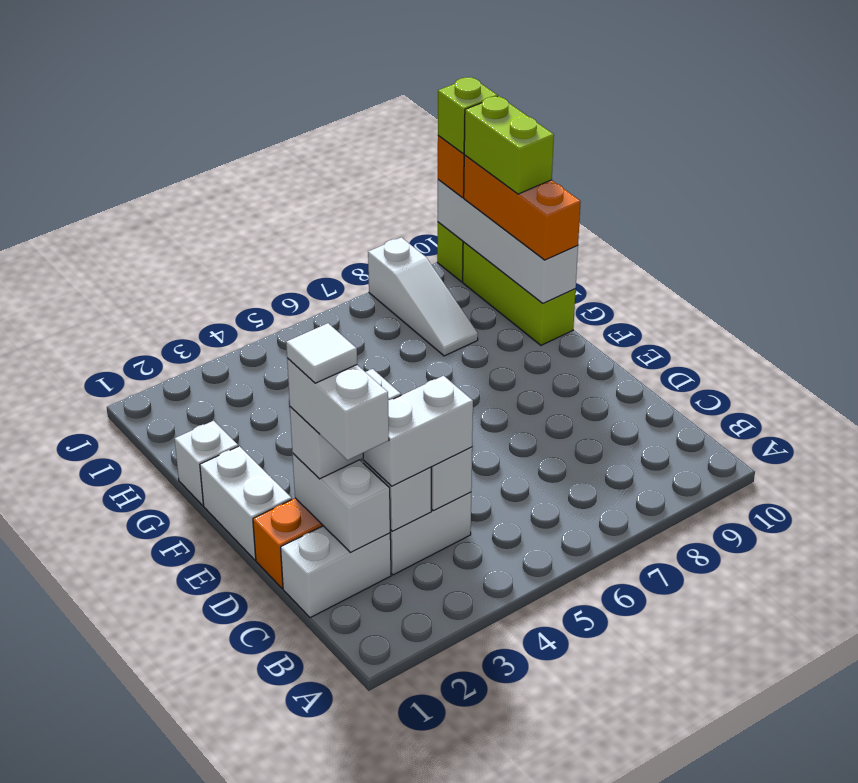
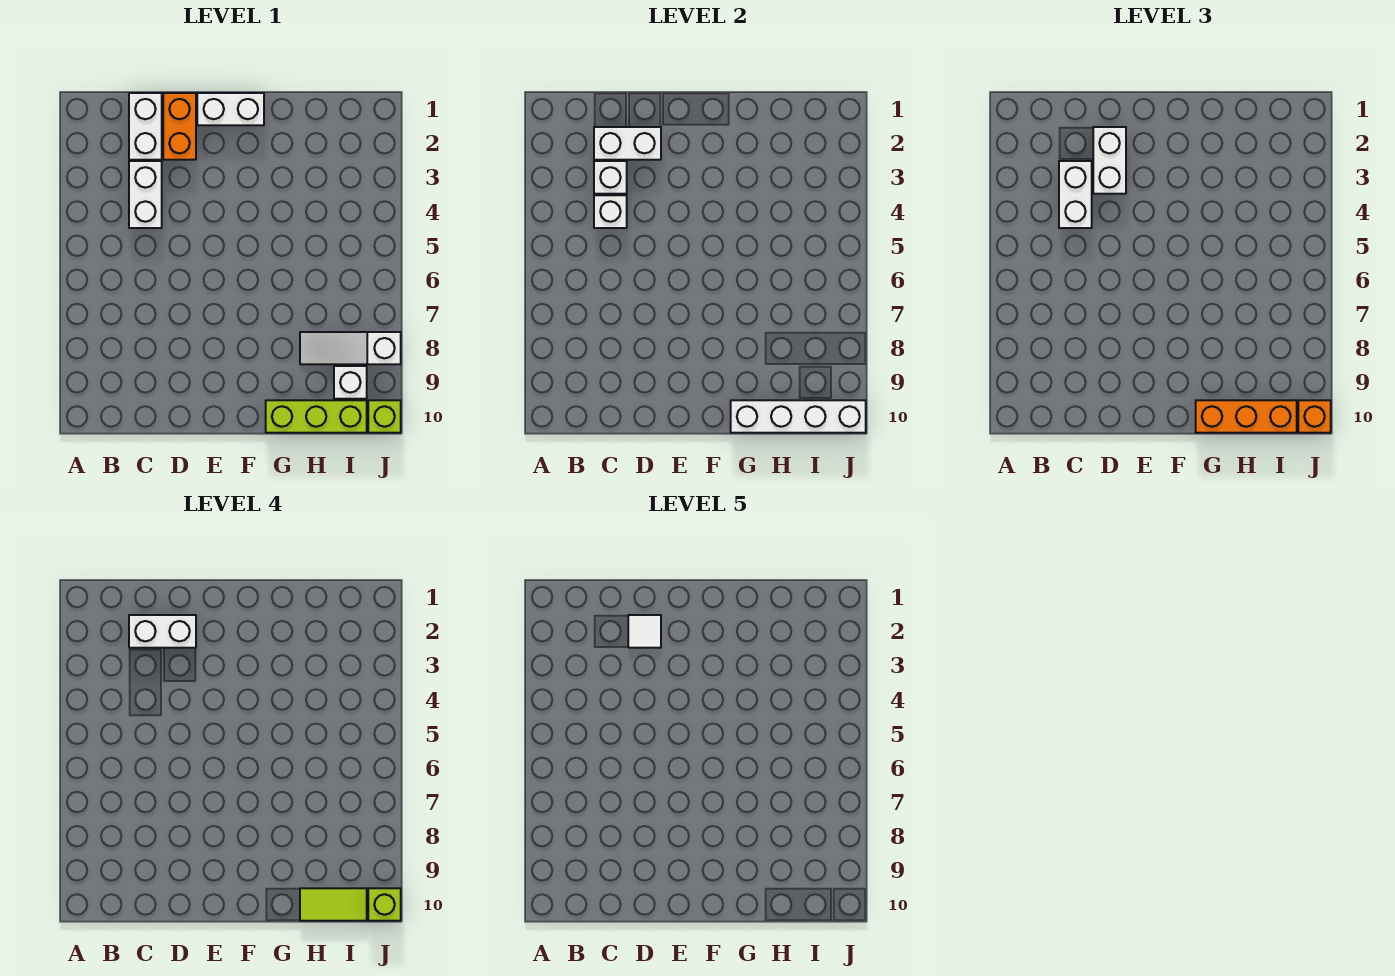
white 1x1 brick [175,421,238,505] -> white 1x1 brick moved to [334,366,367,399]
lime 1x2 brick [464,96,554,194] -> lime 1x2 tile [300,888,367,921]

